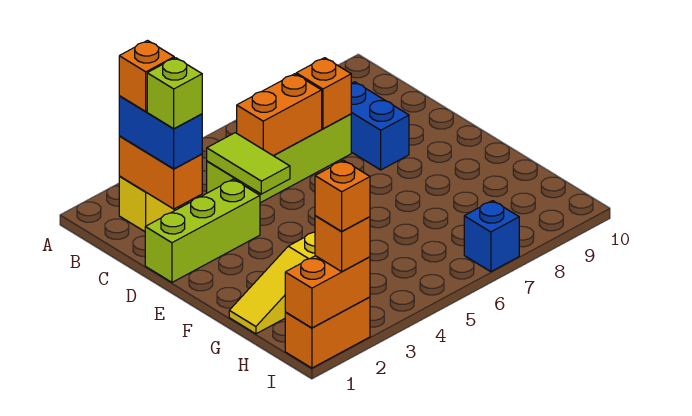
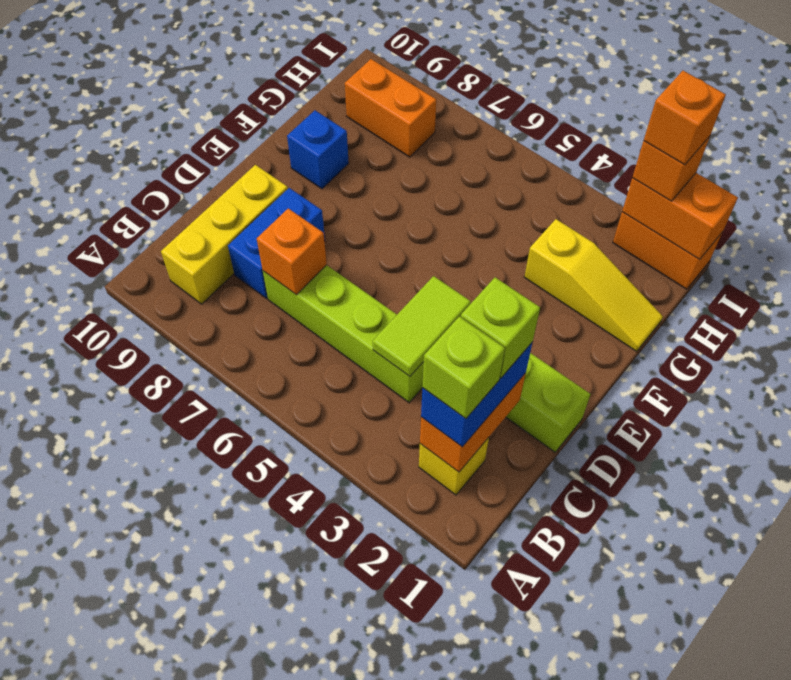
orange 1x1 brick [119,41,174,112] -> lime 1x1 brick [422,317,505,419]
none -> yellow 1x3 brick [161,165,288,304]
orange 1x2 brick [237,74,322,156] -> orange 1x2 brick moved to [345,59,436,157]
blue 1x1 brick [464,201,519,272] -> blue 1x1 brick moved to [287,110,349,189]

